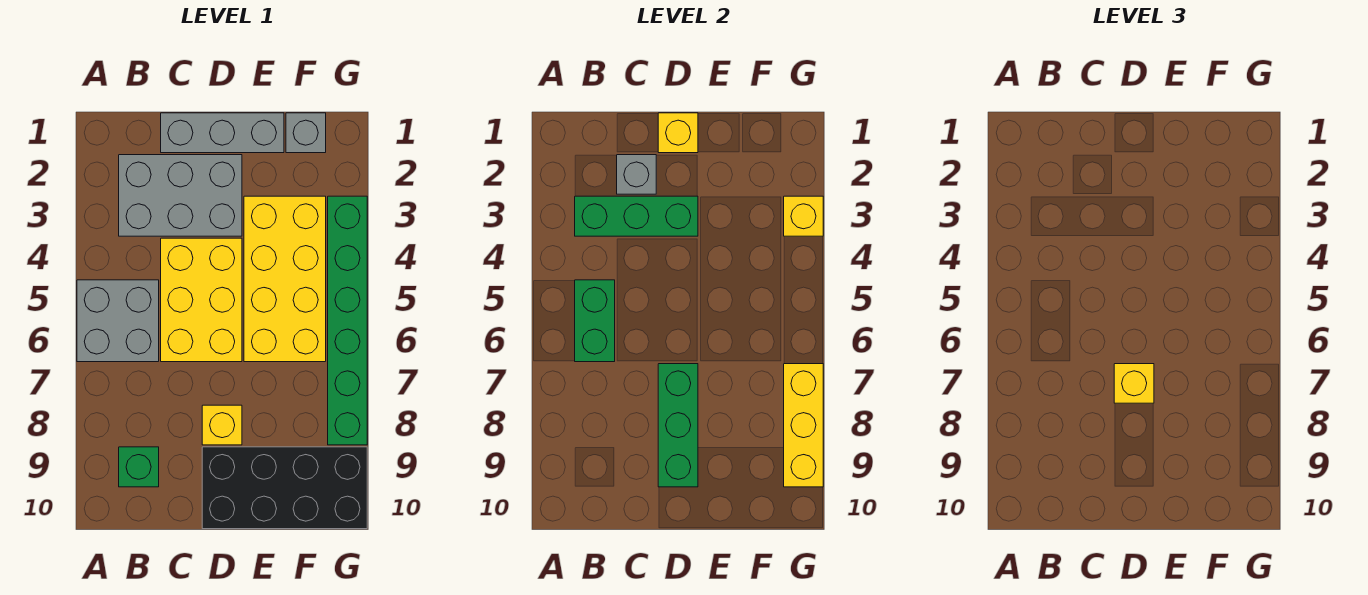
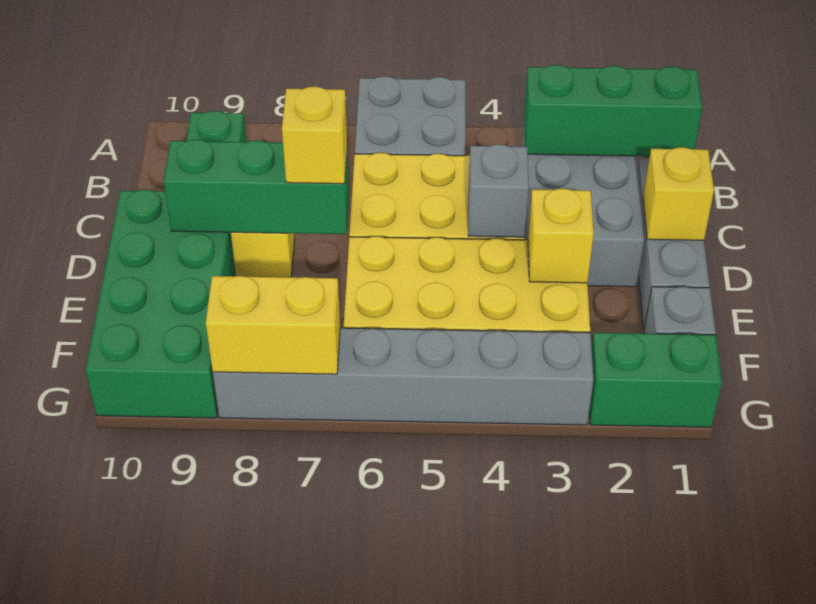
green 1x3 brick [575,196,698,236] -> green 1x3 brick turned to [524,65,702,156]
green 1x2 brick [575,280,615,362] -> green 1x2 brick moved to [589,333,722,427]
grey 1x1 brick [617,155,656,194] -> grey 1x1 brick moved to [468,144,529,237]
black 2x4 brick [202,447,367,529] -> green 2x4 brick [86,190,235,418]
green 1x6 brick [328,196,367,445] -> grey 1x6 brick [213,328,593,425]
yellow 1x1 brick [784,196,823,236] -> yellow 1x1 brick moved to [528,188,594,283]
yellow 1x3 brick [784,364,823,487] -> yellow 1x2 brick [206,276,340,374]

